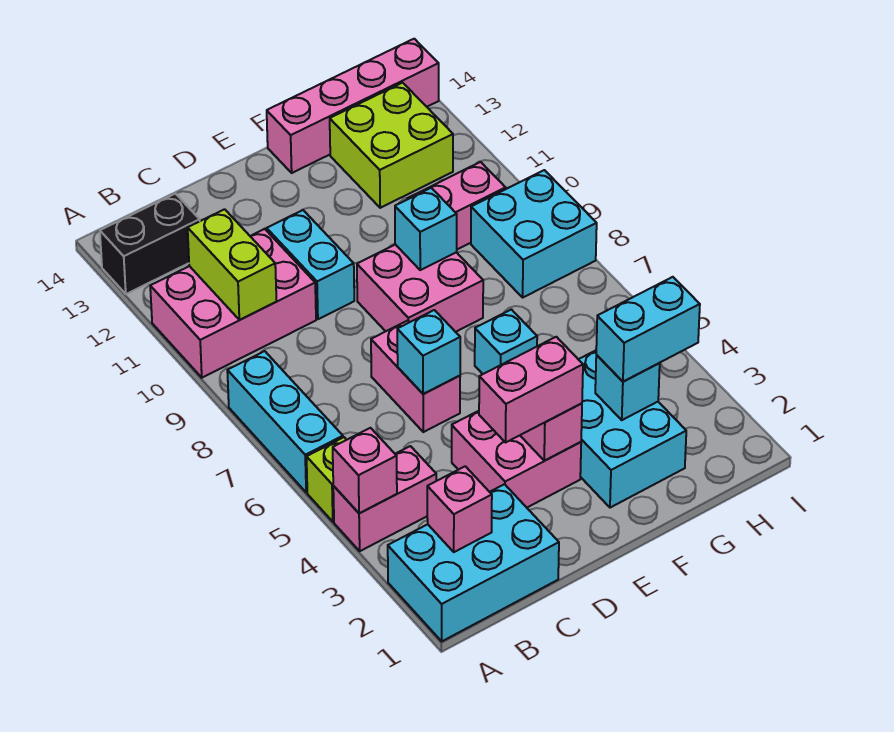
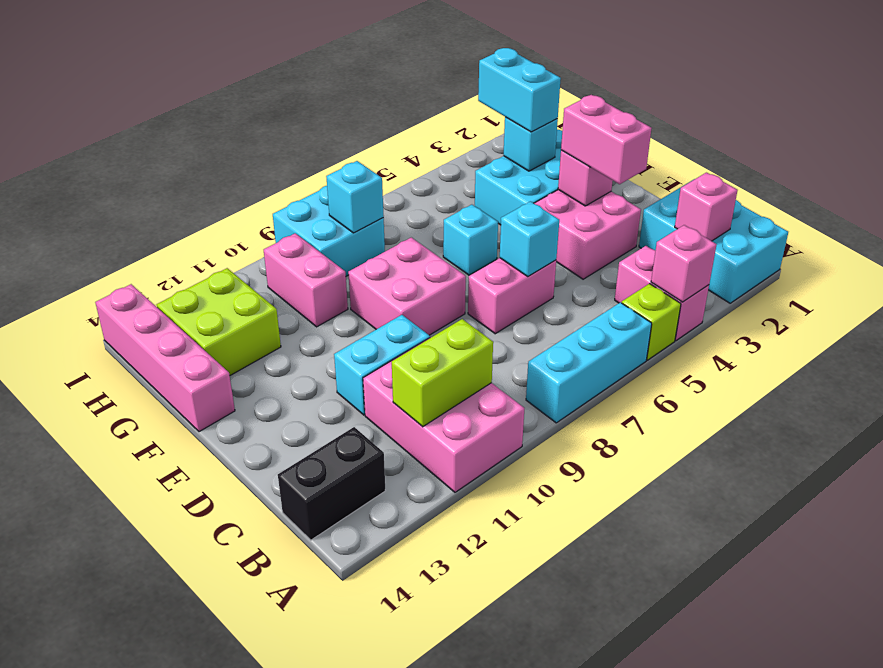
black 1x2 brick [100,193,200,294] -> black 1x2 brick turned to [278,427,385,540]
cyan 1x1 brick [395,188,457,270] -> cyan 1x1 brick moved to [326,161,384,233]

